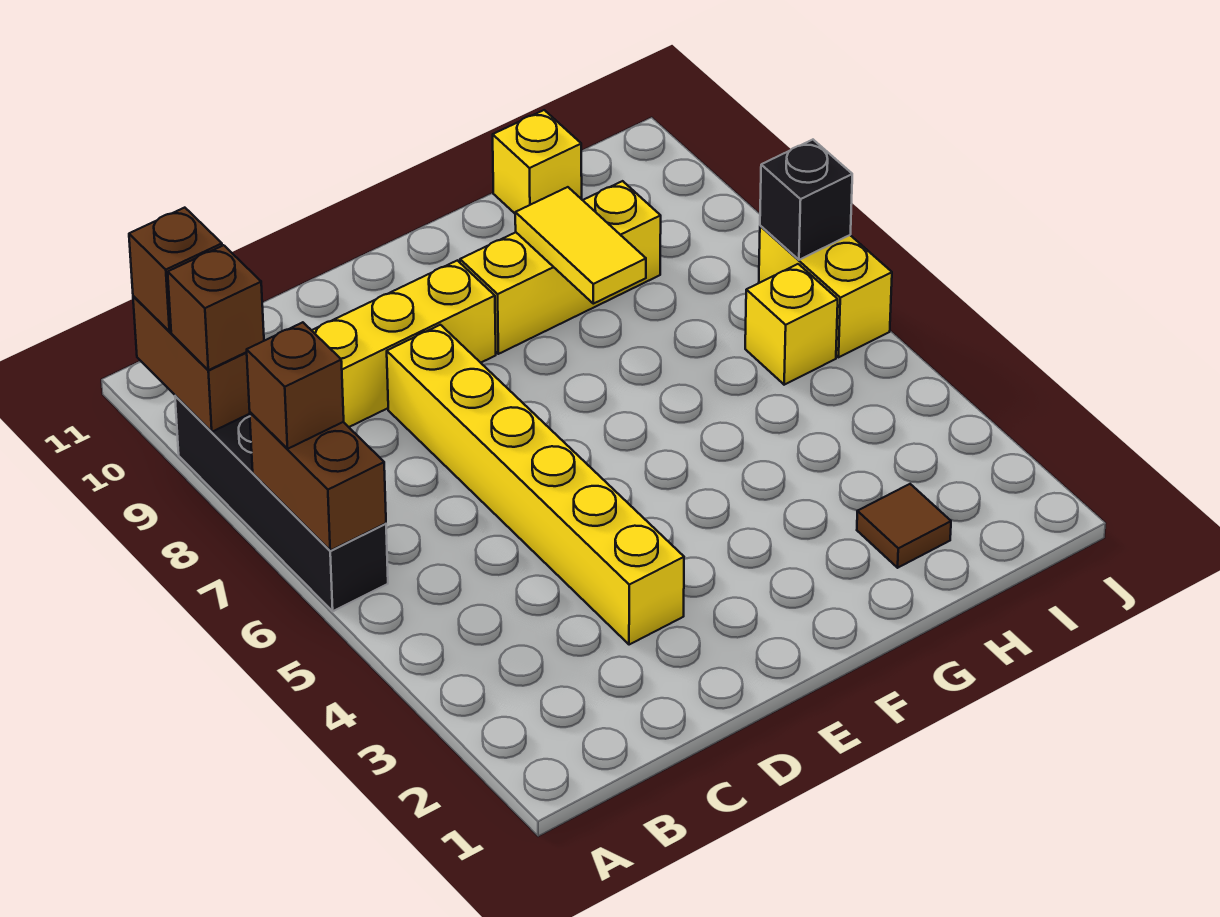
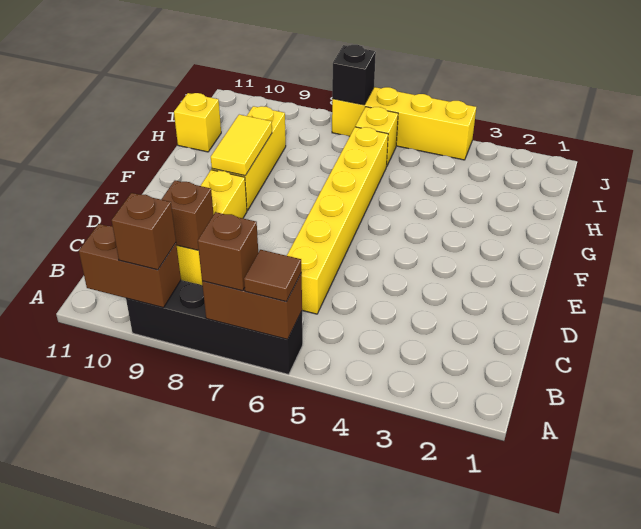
brown 1x1 brick [129,208,222,332] -> brown 1x1 brick moved to [161,180,214,250]
yellow 1x6 brick [387,325,684,645] -> yellow 1x6 brick turned to [287,127,388,314]
yellow 1x2 tile [515,187,646,304] -> yellow 1x2 tile turned to [211,115,272,176]
brown 1x1 tile [857,484,951,568] -> brown 1x1 tile moved to [244,250,302,302]
yellow 1x2 brick [759,226,892,357] -> yellow 1x4 brick [332,87,476,160]

